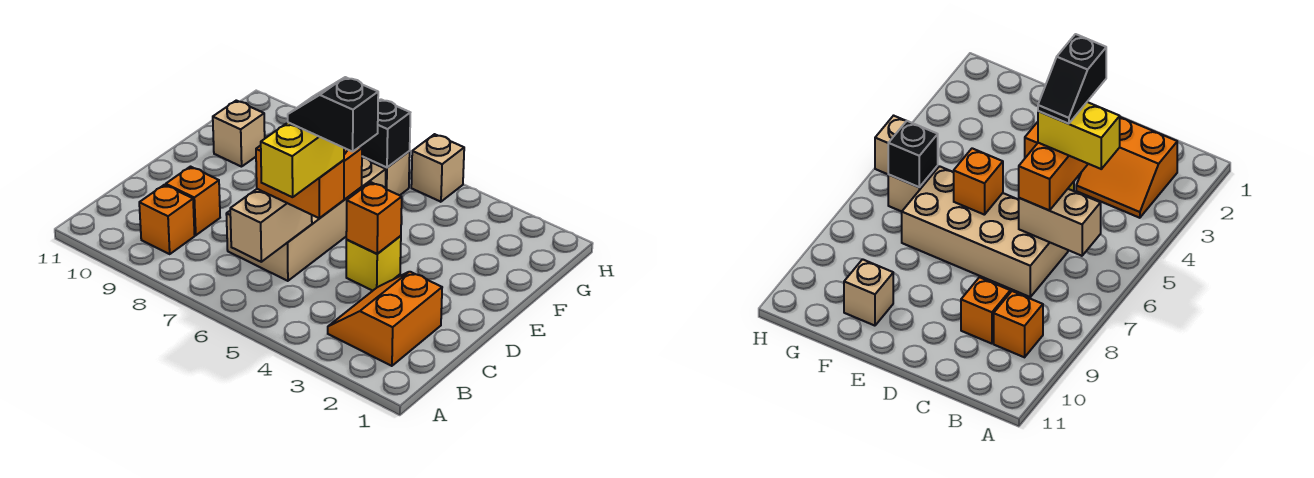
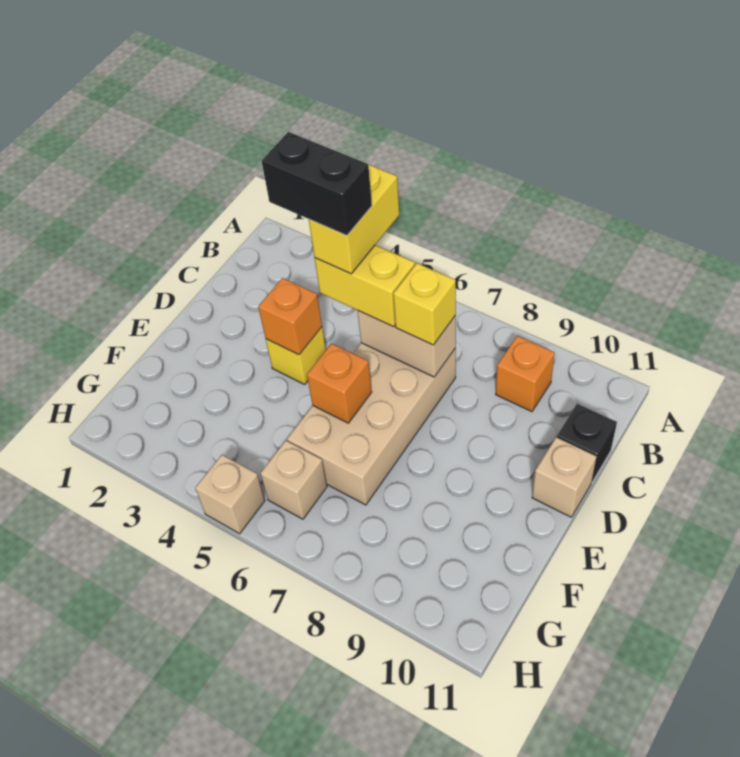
orange 2x2 slope [328,272,442,366] -> none
tan 1x2 brick [230,189,312,262] -> tan 1x2 brick turned to [358,311,456,377]
black 1x2 slope [288,77,378,152] -> black 1x2 brick [262,132,372,236]
orange 1x2 brick [256,146,344,218] -> yellow 1x2 brick [315,245,415,327]
none -> yellow 1x1 brick [393,263,456,345]
orange 1x1 brick [166,167,220,235] -> none
tan 1x1 brick [213,101,265,167] -> tan 1x1 brick moved to [532,437,596,517]
black 1x1 brick [360,99,410,168] -> black 1x1 brick moved to [557,404,617,482]

